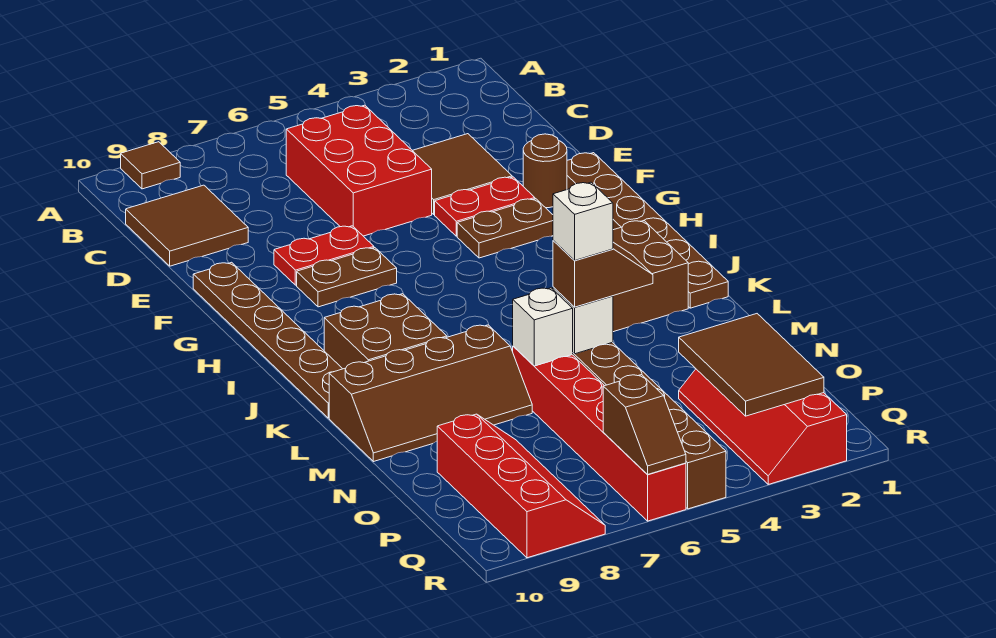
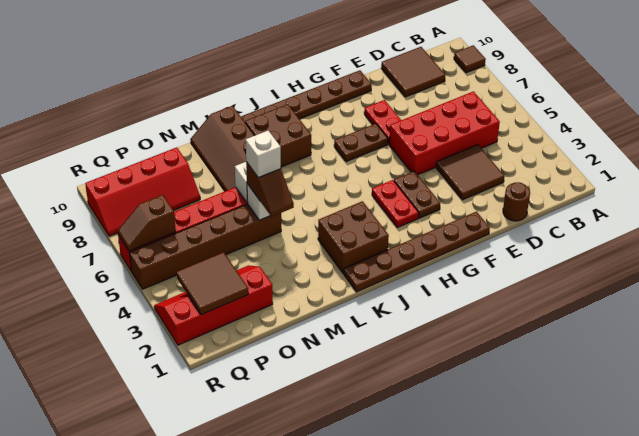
red 2x3 brick [286,105,432,236] -> red 2x4 brick [389,91,500,175]
brown 1x1 round brick [523,134,567,208] -> brown 1x1 round brick moved to [503,182,530,221]
red 1x2 plate [435,177,535,236] -> red 1x2 plate moved to [372,180,419,228]
brown 1x2 plate [297,248,397,307] -> brown 1x2 plate turned to [334,124,388,162]
brown 2x3 tile [679,314,824,416] -> brown 2x2 tile [177,252,248,315]

